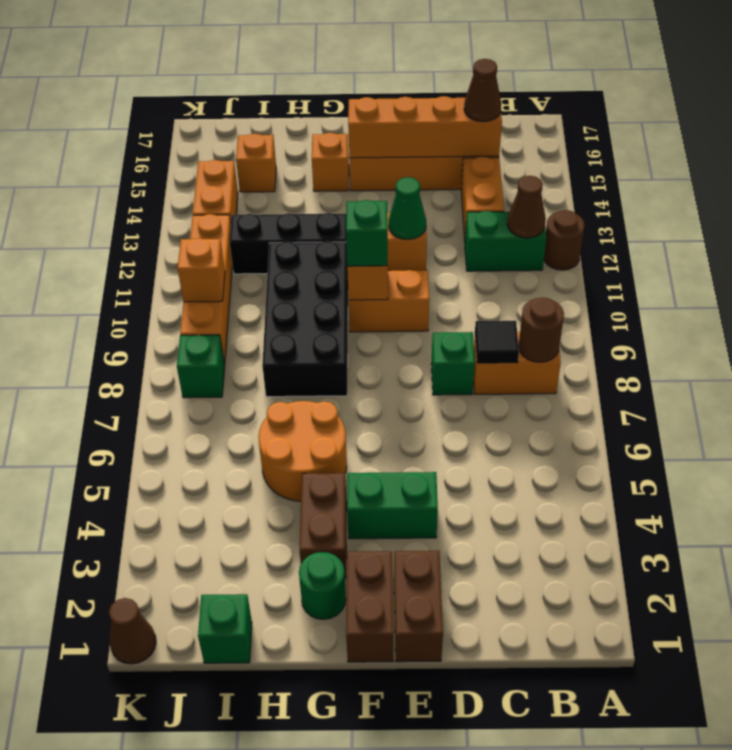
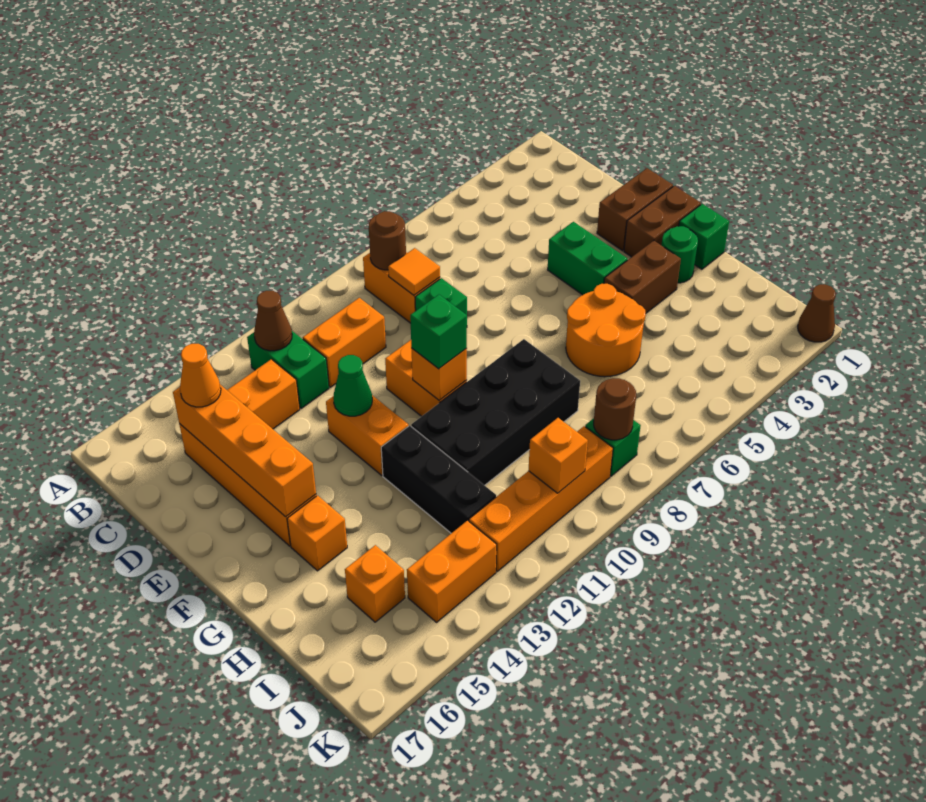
brown 1x1 round brick [544,210,585,270] -> brown 1x1 round brick moved to [594,378,636,440]
black 1x1 tile [475,321,519,363] -> orange 1x1 tile [388,248,440,295]
none -> orange 1x2 brick [303,298,386,387]
brown 1x1 cone [464,59,501,122] -> orange 1x1 cone [180,344,221,407]
green 1x1 brick [198,594,252,663] -> green 1x1 brick moved to [679,204,729,269]

